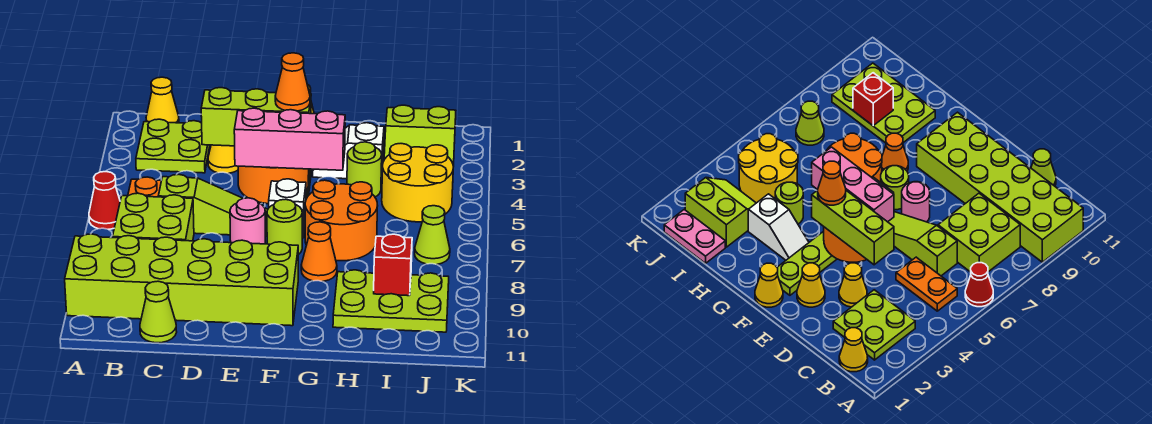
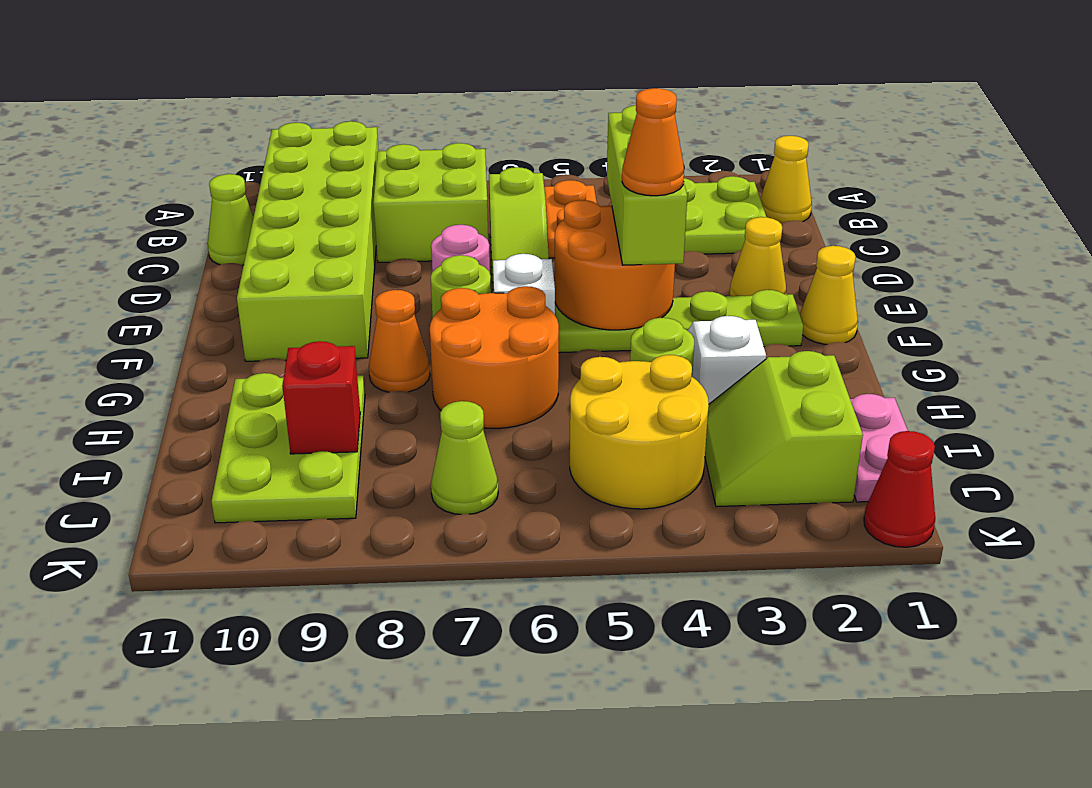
red 1x1 cone [89,172,120,229] -> red 1x1 cone moved to [864,431,935,547]
yellow 1x1 cone [208,145,238,173] -> none
pink 1x3 brick [234,108,345,170] -> none

